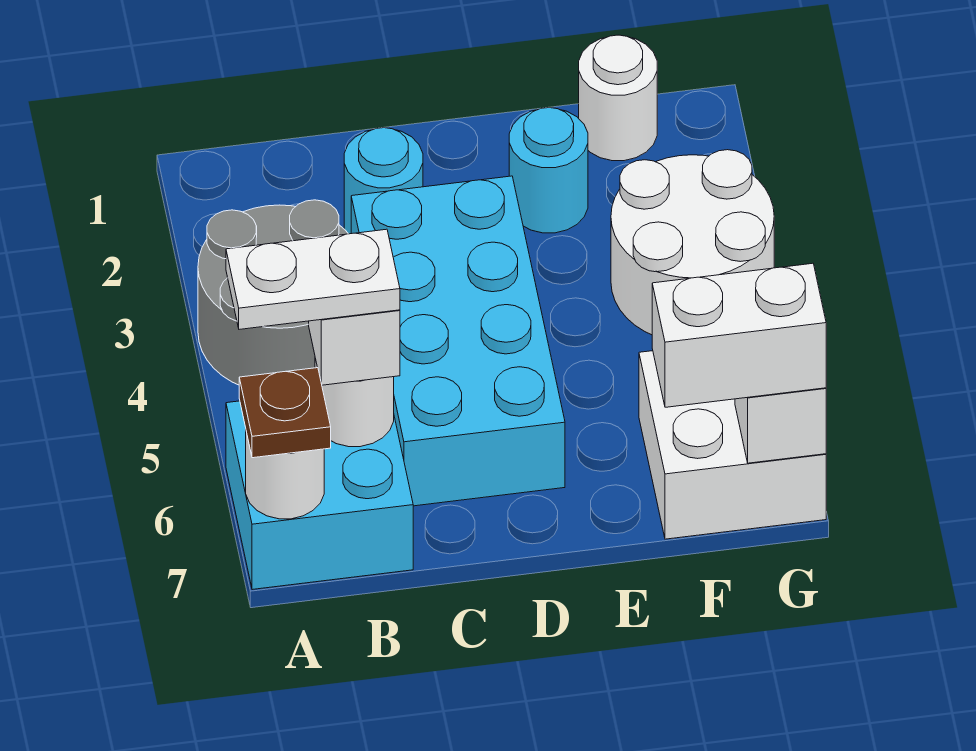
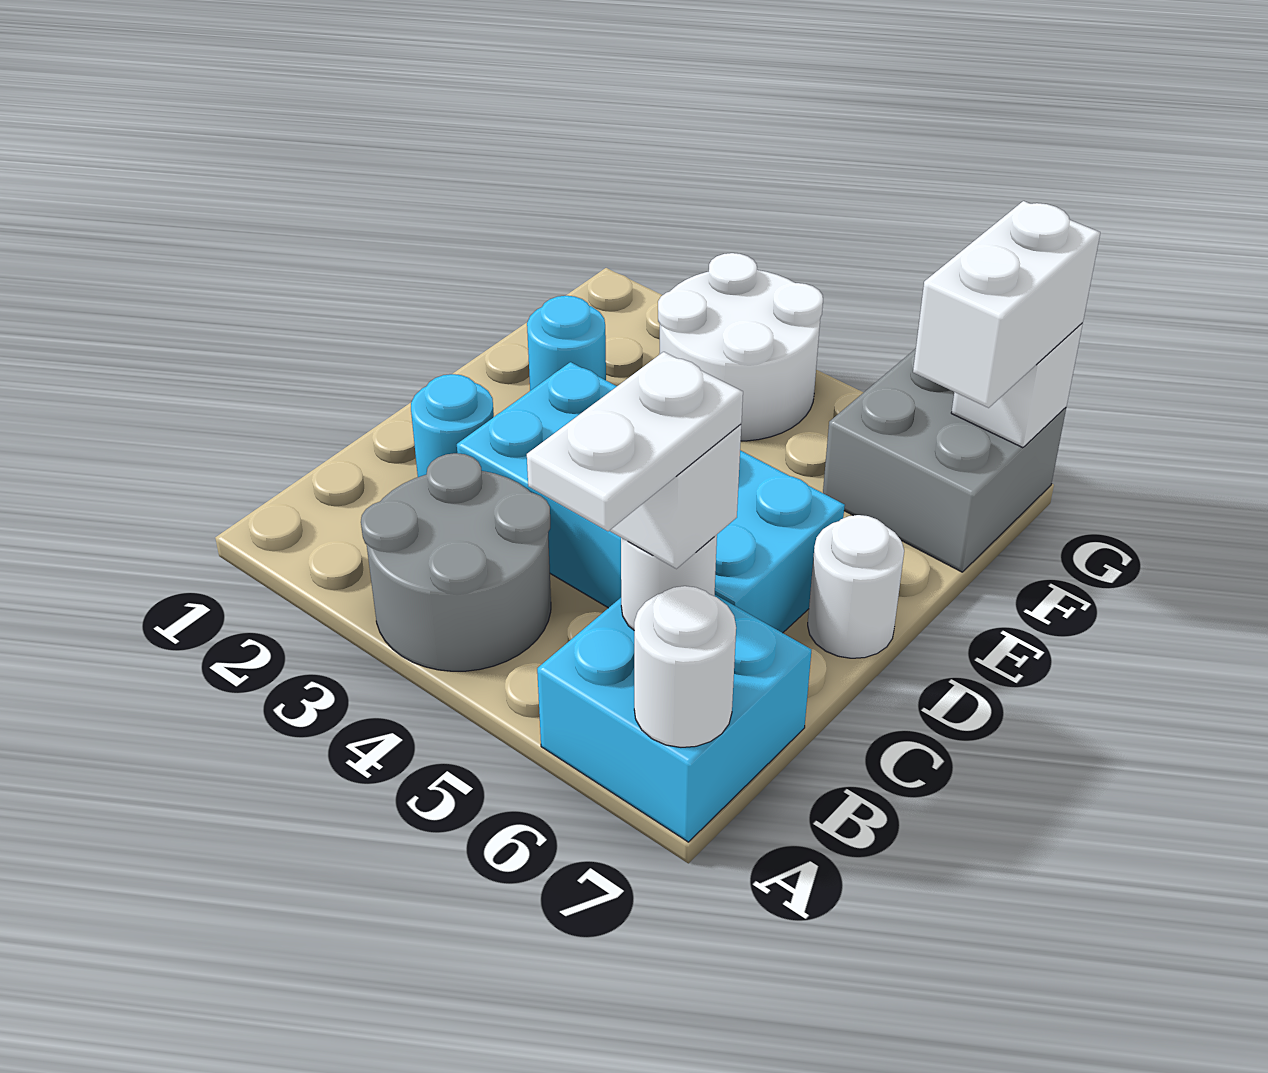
brown 1x1 plate [239,368,331,458] -> none
white 1x1 round brick [579,35,657,161] -> white 1x1 round brick moved to [808,515,904,658]
white 2x2 brick [639,351,826,539] -> grey 2x2 brick [823,349,1066,572]

